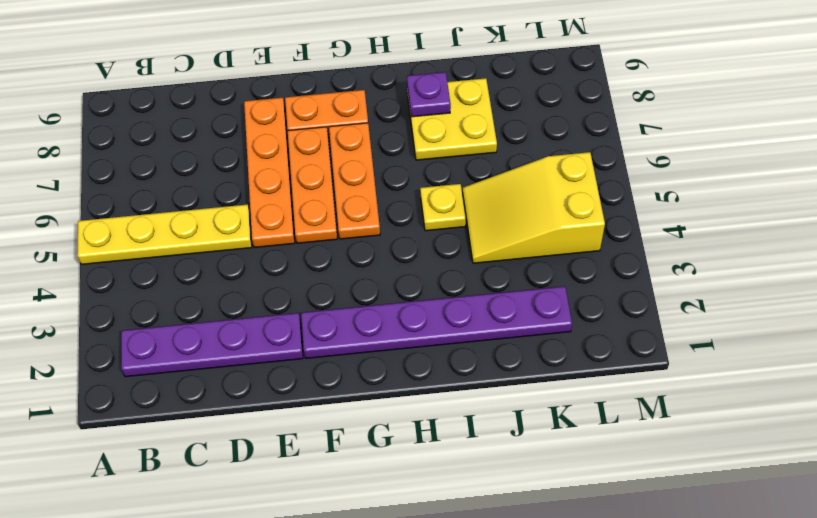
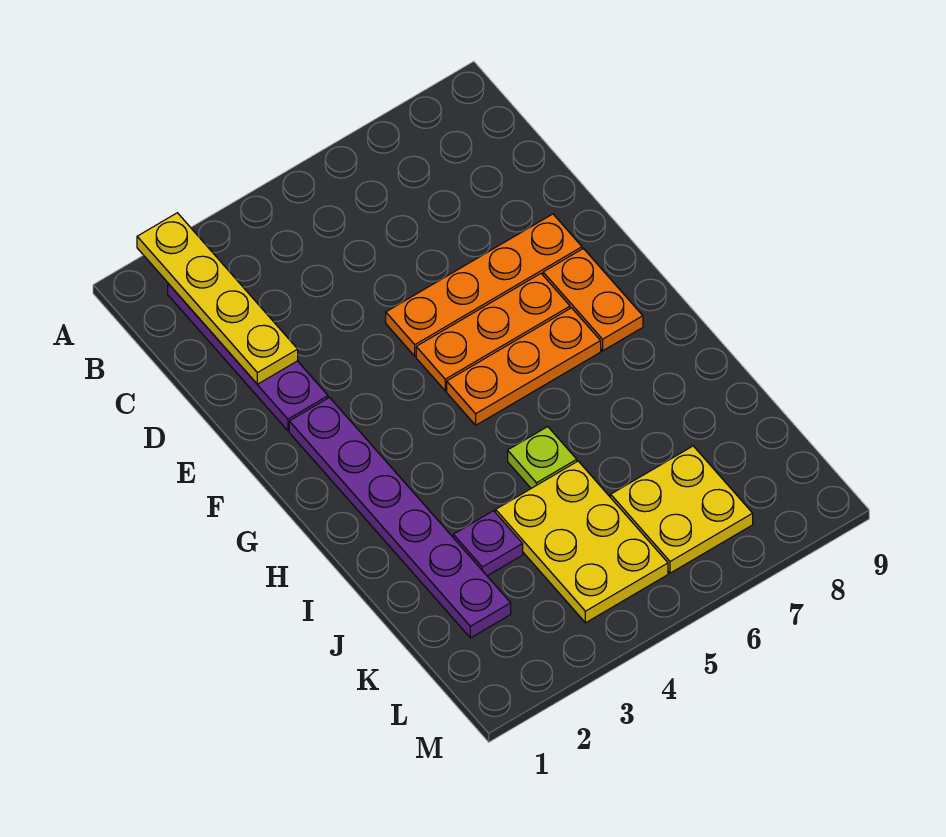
yellow 1x4 plate [77,204,252,264] -> yellow 1x4 plate moved to [137,213,298,384]
yellow 1x1 plate [420,184,466,231] -> lime 1x1 plate [508,427,577,488]
yellow 2x2 plate [407,78,497,160] -> yellow 2x2 plate moved to [611,446,753,573]
purple 1x1 plate [407,72,451,117] -> purple 1x1 plate moved to [453,511,523,576]
yellow 2x3 slope [463,152,605,263] -> yellow 2x3 plate [496,461,668,623]

